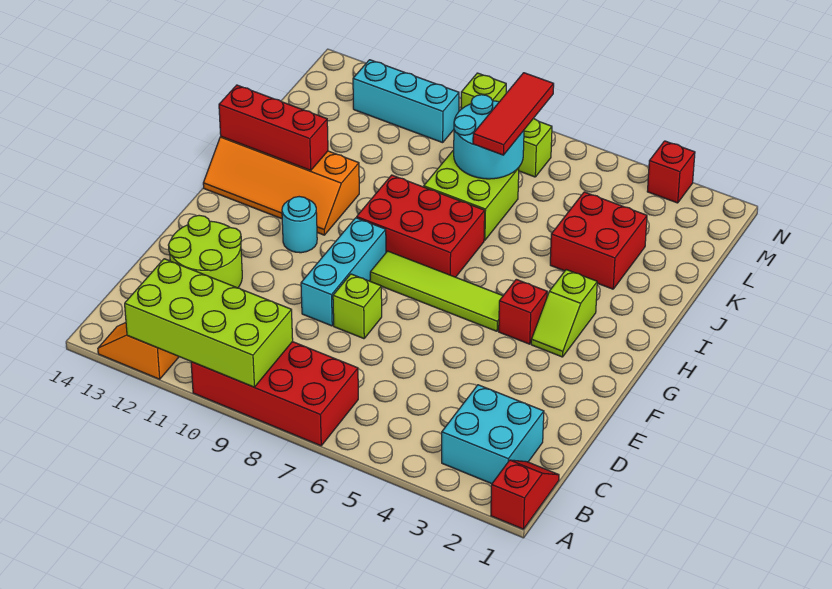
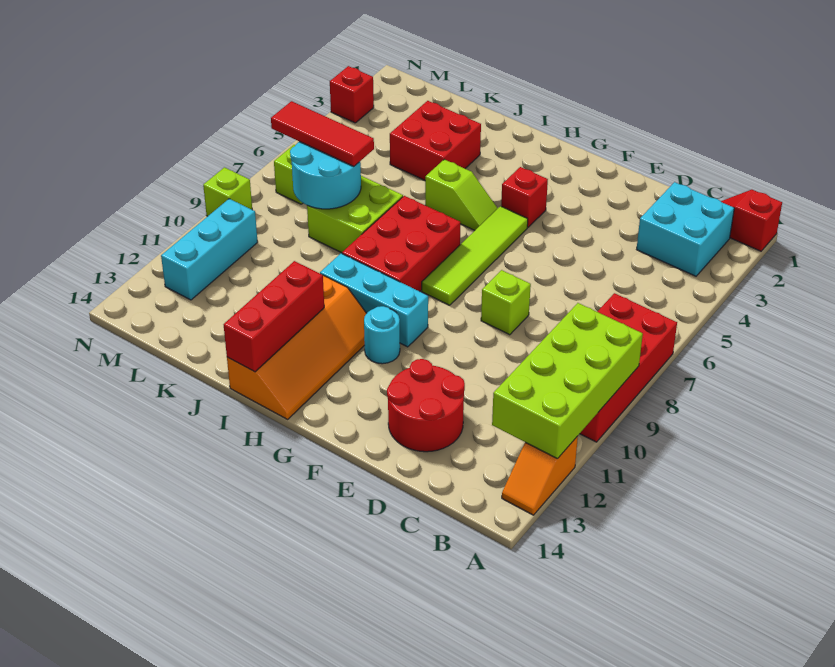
lime 2x2 round brick [169,215,242,288] -> red 2x2 round brick [387,359,465,452]
cyan 1x3 brick [301,218,386,326] -> cyan 1x3 brick moved to [320,253,428,347]
lime 1x2 slope [531,270,597,357] -> lime 1x2 slope moved to [425,159,498,230]

